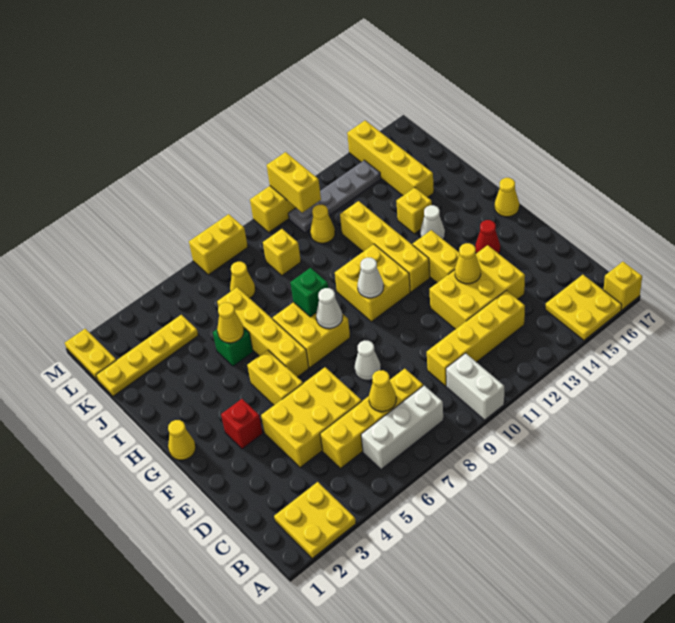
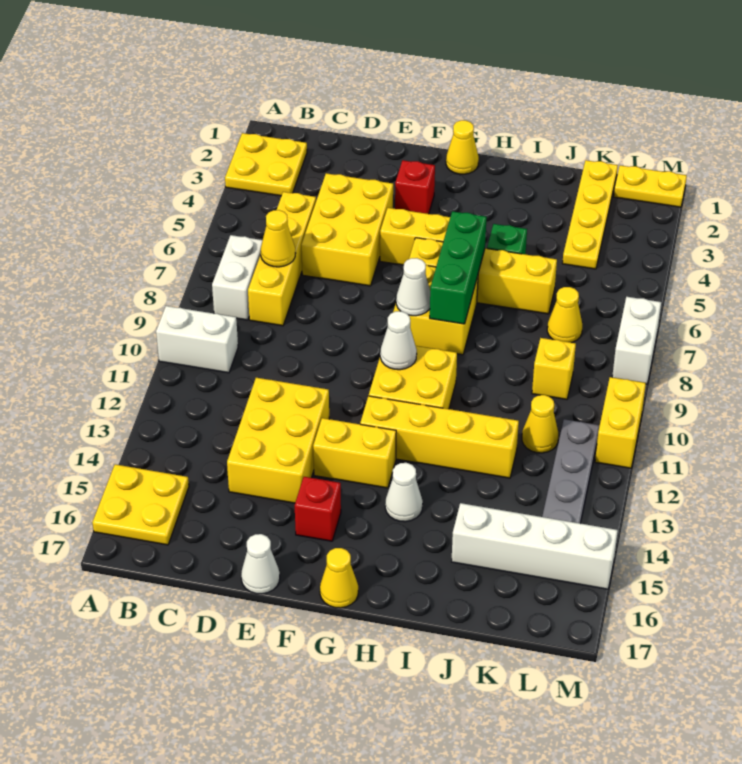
yellow 1x1 brick [604,262,642,310] -> none
white 1x3 brick [361,386,443,469] -> white 1x2 brick [212,235,263,320]
yellow 1x4 brick [427,290,525,386] -> none
white 1x1 cone [355,340,381,380] -> white 1x1 cone moved to [241,534,280,594]
yellow 1x1 cone [455,243,481,284] -> none
red 1x1 cone [475,220,500,254] -> red 1x1 brick [295,477,341,541]
green 1x1 brick [290,268,328,317] -> green 1x3 brick [430,211,487,324]
yellow 1x1 cone [217,303,244,343] -> none
yellow 1x1 brick [396,187,432,234] -> none
yellow 1x4 brick [347,120,434,197] -> white 1x4 brick [451,503,618,589]
yellow 1x2 brick [267,152,321,213] -> none
yellow 1x2 brick [189,214,248,275] -> white 1x2 brick [612,297,661,384]

